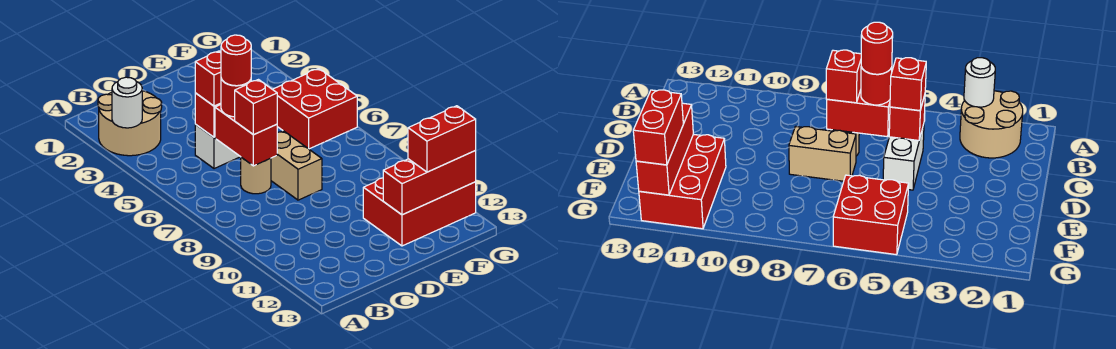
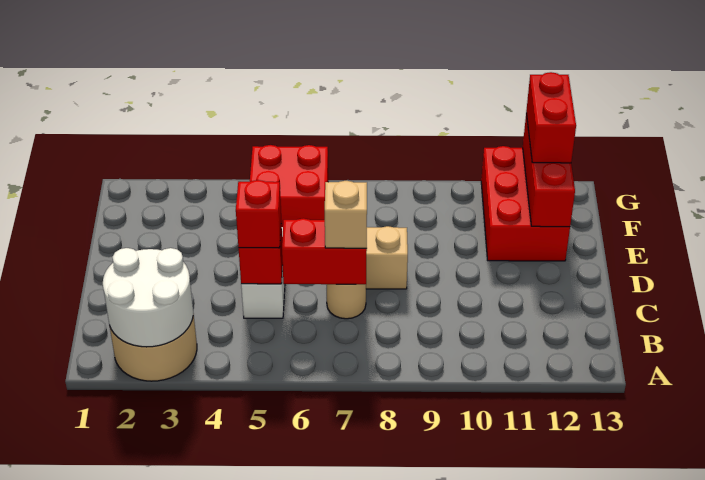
white 1x1 round brick [112,77,142,128] -> white 2x2 round brick [103,248,193,347]
red 1x1 round brick [221,79,251,117] -> none
red 1x1 round brick [221,35,251,86] -> none
red 1x1 brick [235,80,277,135] -> tan 1x1 brick [325,181,367,248]

